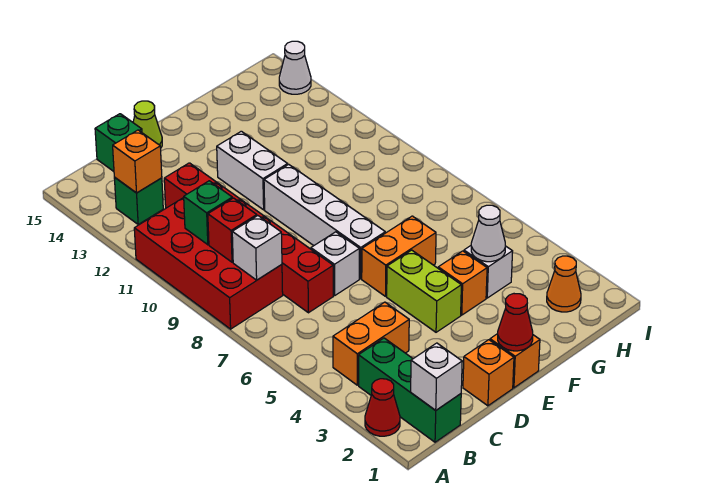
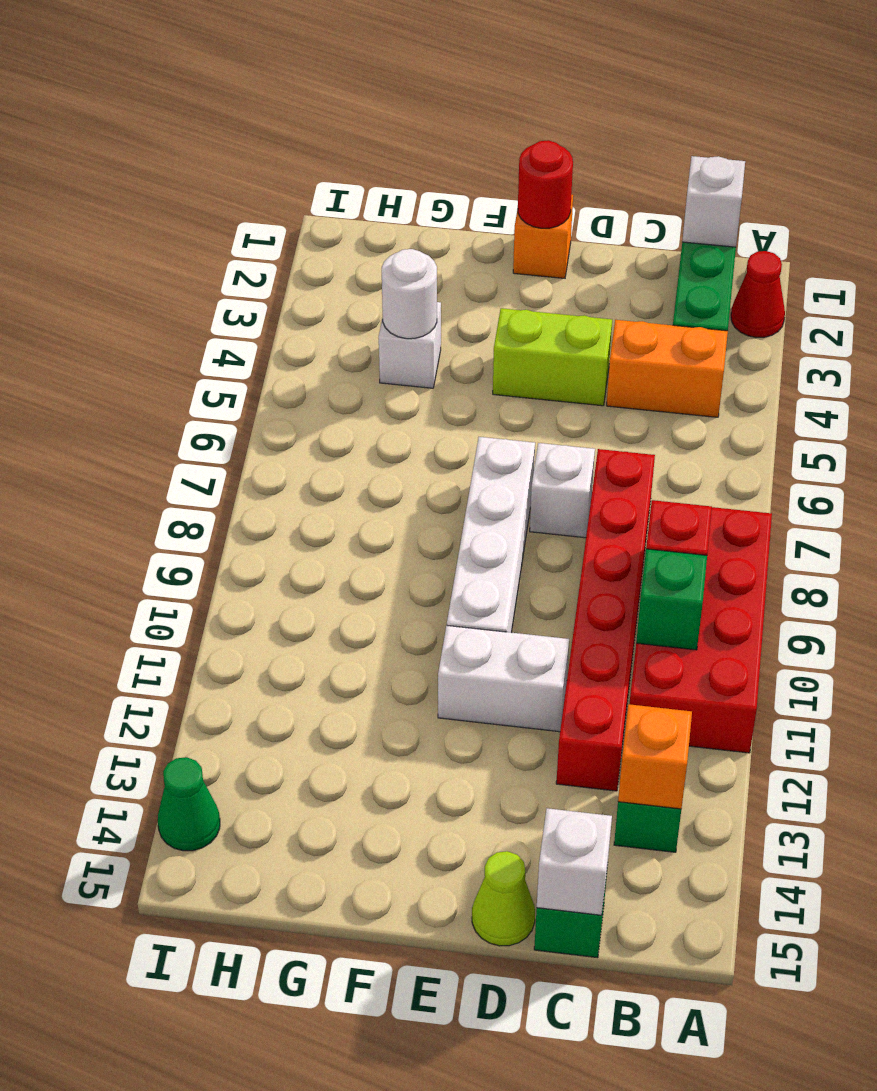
white 1x1 brick [232,216,282,280] -> white 1x1 brick moved to [537,808,612,915]
orange 1x1 brick [463,340,514,406] -> none
red 1x1 cone [498,294,533,351] -> red 1x1 round brick [518,140,573,228]
lime 1x2 brick [387,250,461,332] -> lime 1x2 brick turned to [493,308,612,406]
orange 1x2 brick [362,216,436,296] -> none
white 1x2 brick [217,131,288,210] -> white 1x2 brick turned to [438,625,569,732]
orange 1x1 brick [438,251,487,315] -> none
white 1x1 cone [471,205,505,262] -> white 1x1 round brick [382,249,437,339]
orange 1x1 cone [547,256,581,312] -> none
white 1x1 cone [279,41,311,94] -> green 1x1 cone [158,757,220,851]

